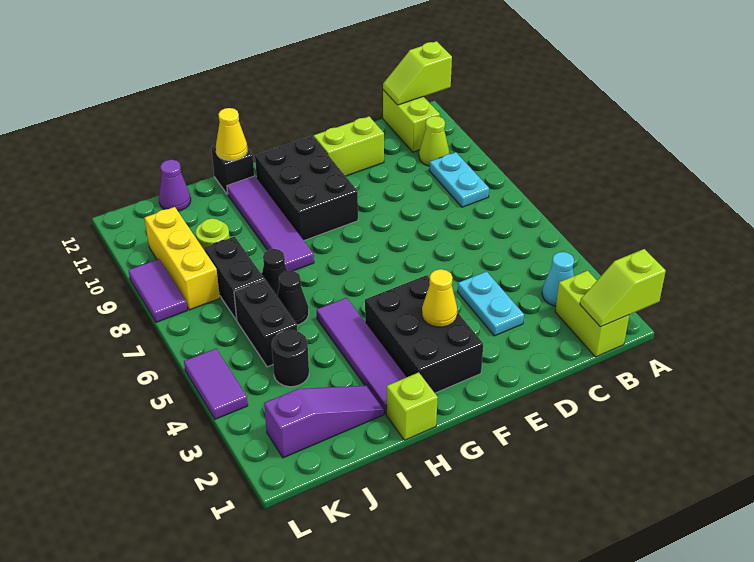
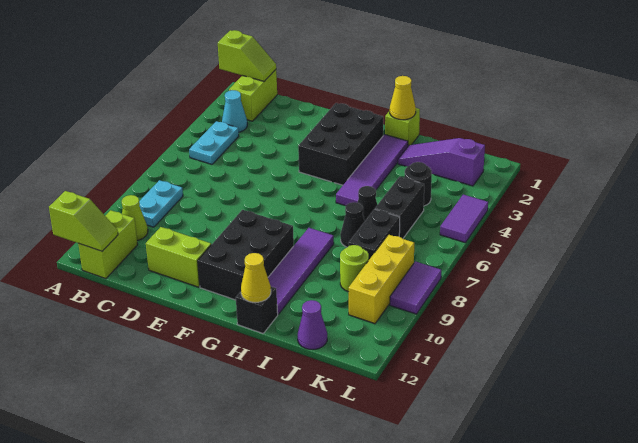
cyan 1x2 plate [458,272,524,336] -> cyan 1x2 plate moved to [189,121,239,164]
yellow 1x1 cone [422,269,457,327] -> yellow 1x1 cone moved to [390,76,416,120]

